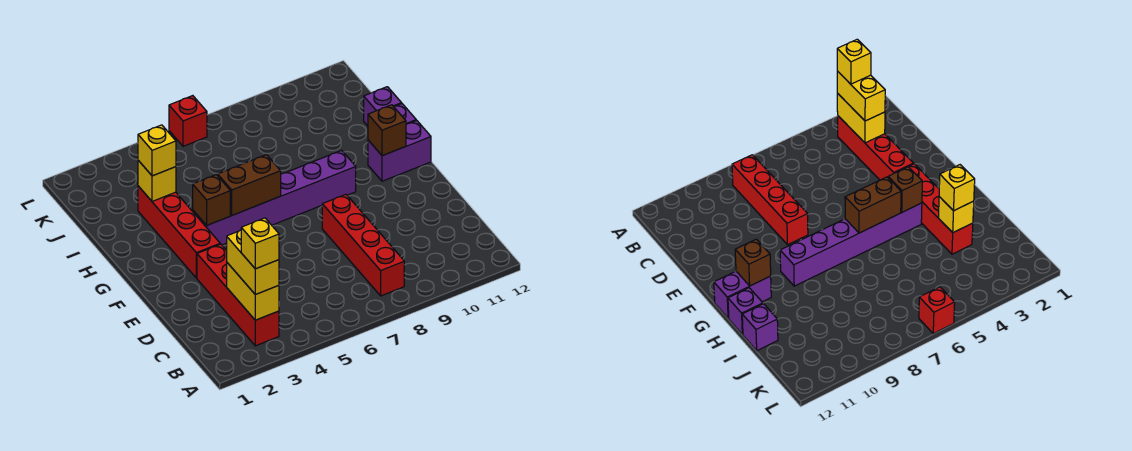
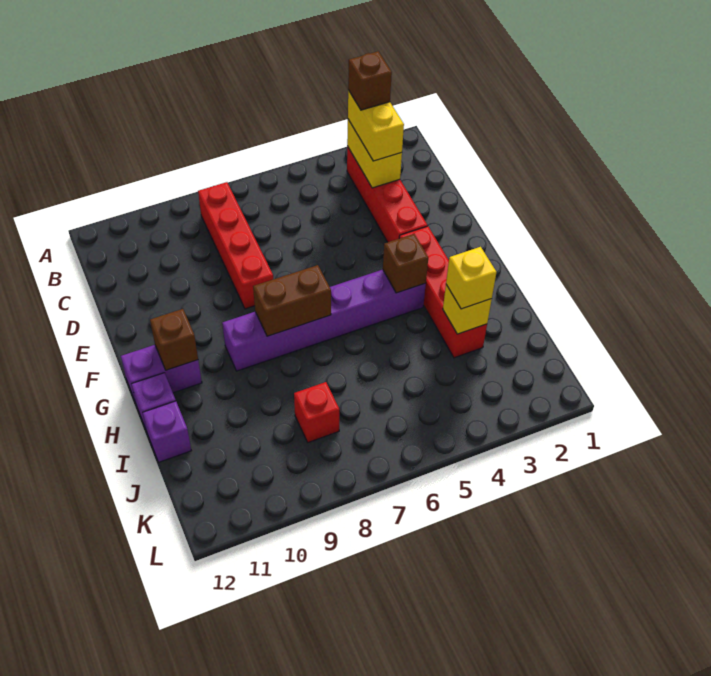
yellow 1x1 brick [241,218,279,269] -> brown 1x1 brick [348,51,392,110]
brown 1x2 brick [218,155,281,215] -> brown 1x2 brick moved to [253,265,331,336]
red 1x1 brick [169,96,207,146] -> red 1x1 brick moved to [294,382,340,443]

